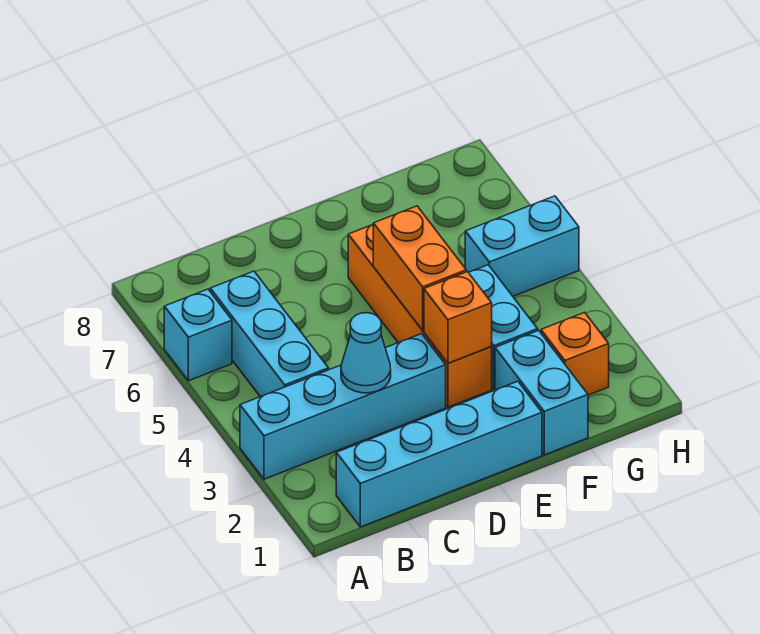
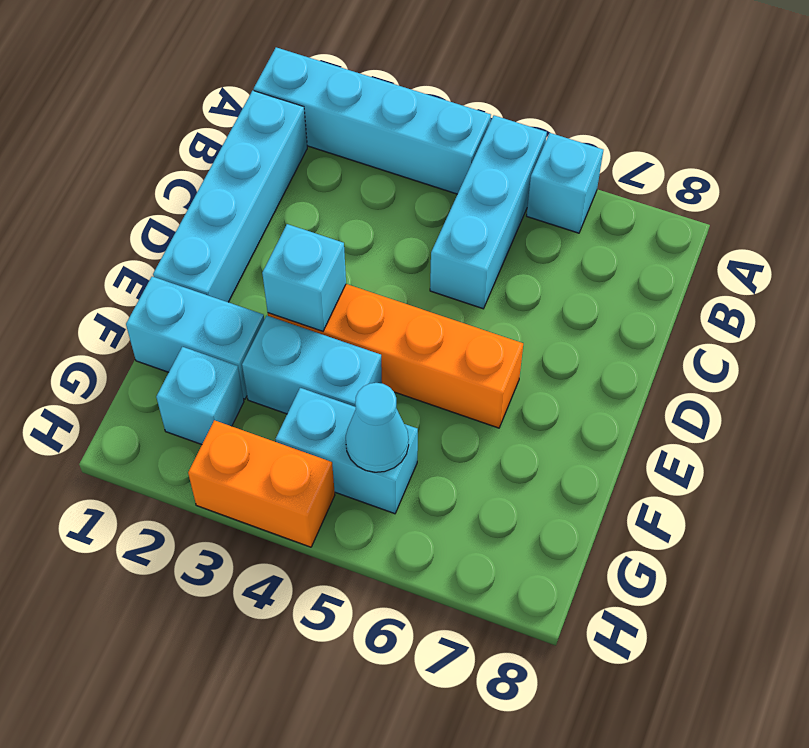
cyan 1x4 brick [240,334,446,479] -> cyan 1x4 brick turned to [254,47,491,194]
cyan 1x3 brick [210,271,329,397] -> cyan 1x3 brick turned to [430,115,547,309]
cyan 1x1 cone [341,313,391,393] -> cyan 1x1 cone moved to [346,383,409,472]
orange 1x1 brick [424,272,492,363] -> cyan 1x1 brick [262,224,346,331]
orange 1x2 brick [373,206,466,330] -> orange 1x2 brick moved to [188,420,335,547]
orange 1x1 brick [541,312,609,395] -> cyan 1x1 brick [156,347,244,445]
cyan 1x2 brick [465,196,579,296] -> cyan 1x2 brick turned to [276,388,418,514]

